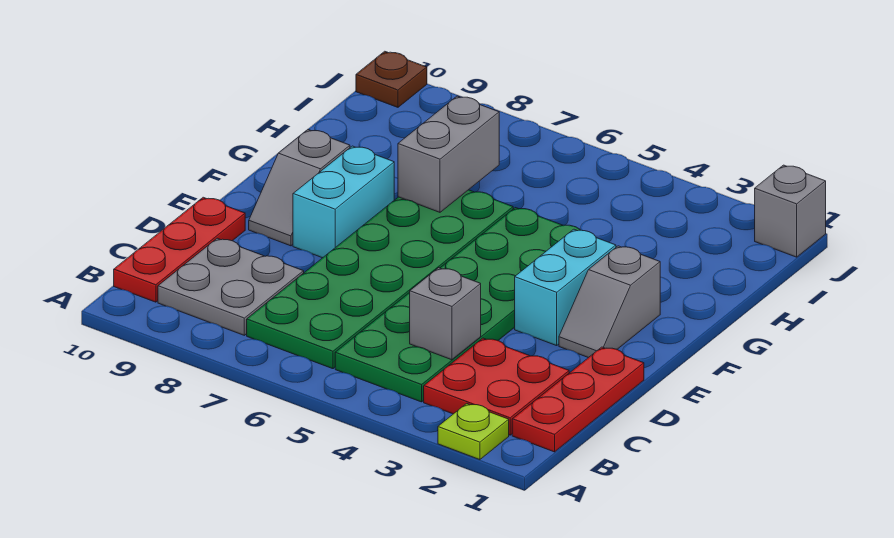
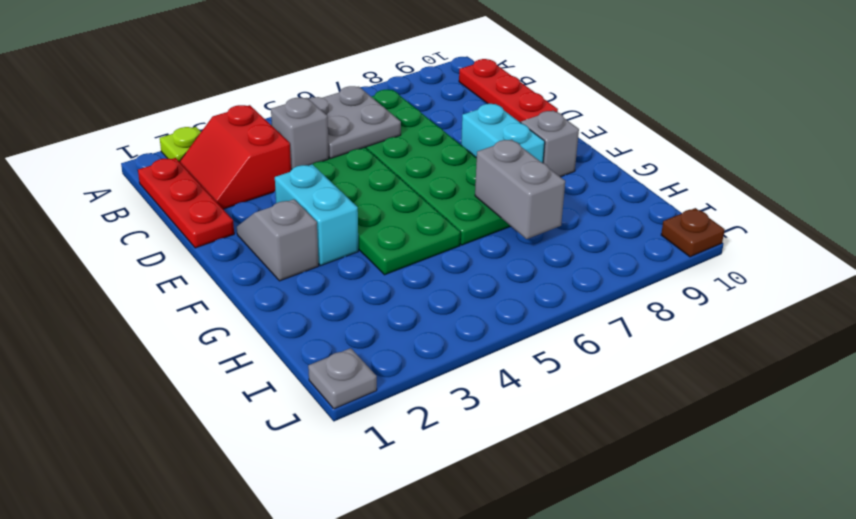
red 2x2 plate [424,338,569,435] -> red 2x2 slope [179,105,291,209]
grey 2x2 plate [158,238,304,335] -> grey 2x2 plate moved to [309,86,401,158]
grey 1x1 brick [755,165,826,257] -> grey 1x1 plate [308,348,377,409]

